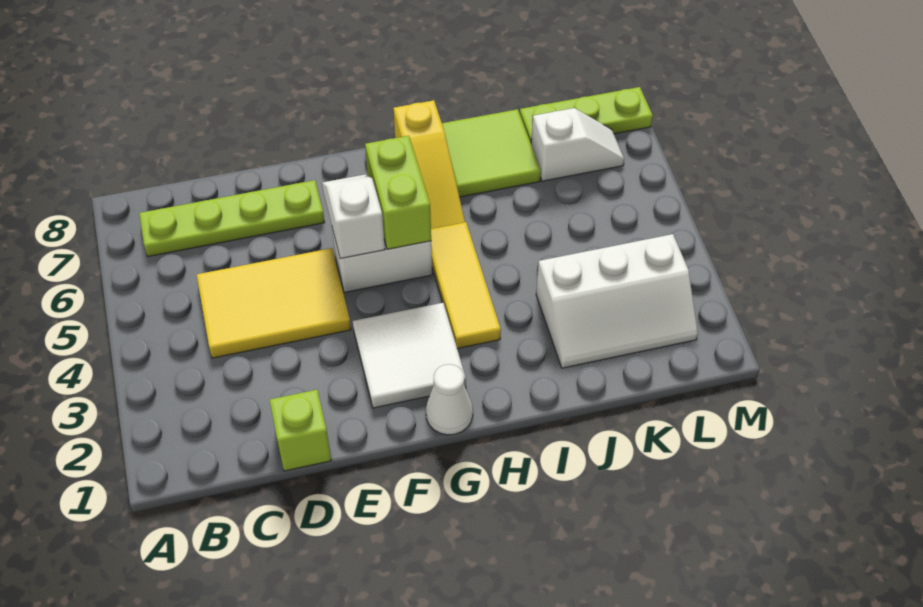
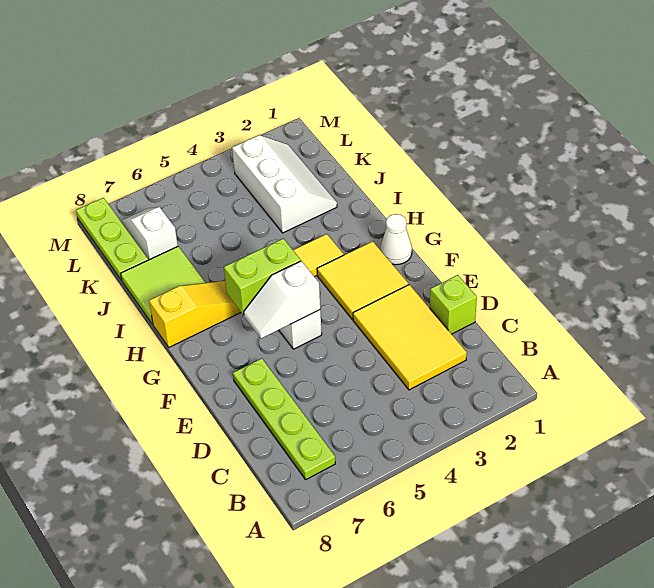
yellow 2x3 tile [197,248,351,358] -> yellow 2x3 tile moved to [353,285,467,390]
white 2x2 tile [353,303,466,408] -> yellow 2x2 tile [317,241,409,320]

